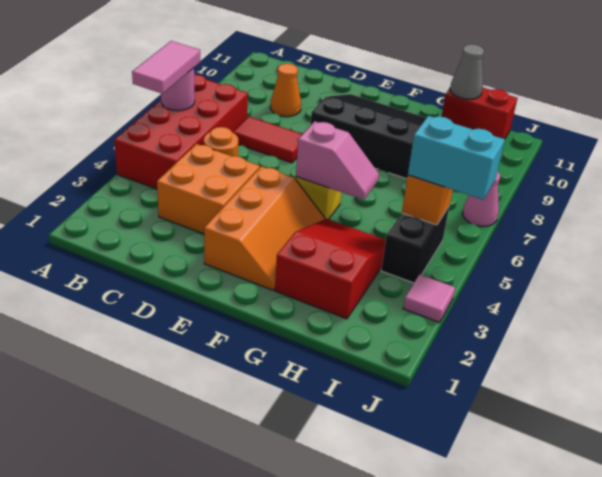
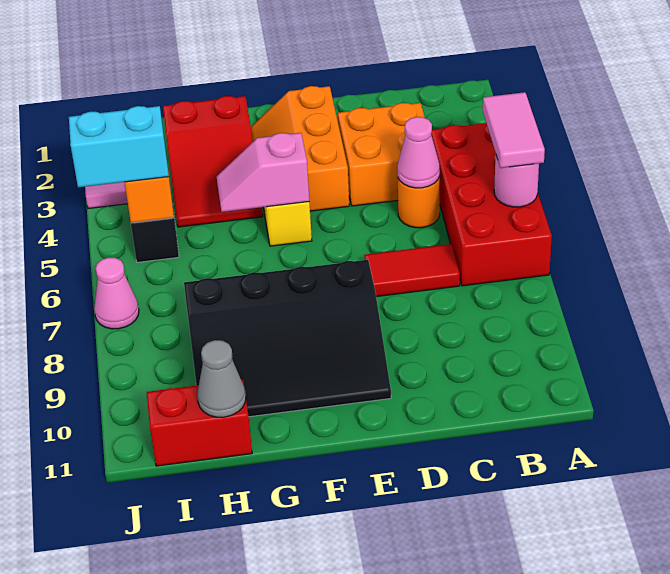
none -> pink 1x1 cone [397,117,440,188]
orange 1x1 cone [270,64,301,117] -> none

